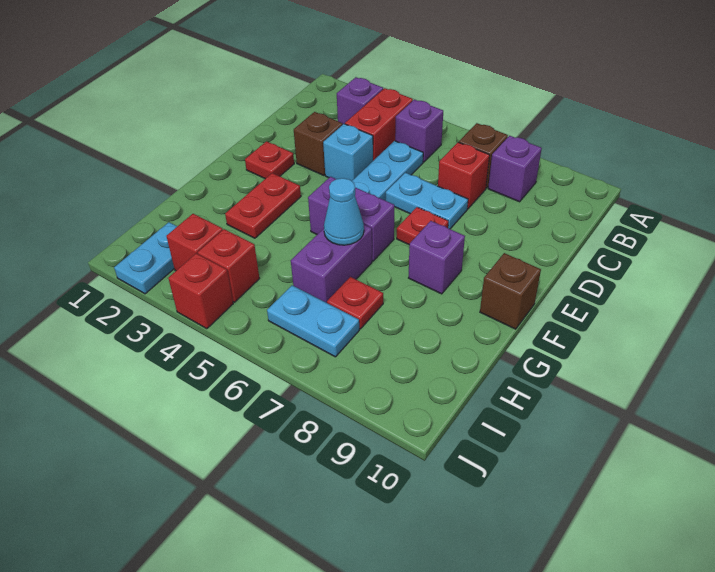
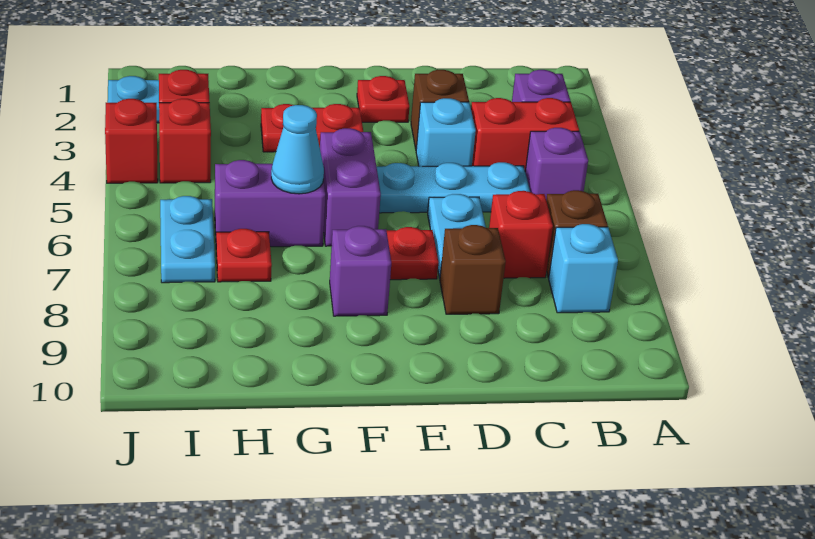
purple 1x1 brick [488,136,542,202] -> cyan 1x1 brick [549,224,618,313]
brown 1x1 brick [480,253,541,329] -> brown 1x1 brick moved to [440,225,506,314]

